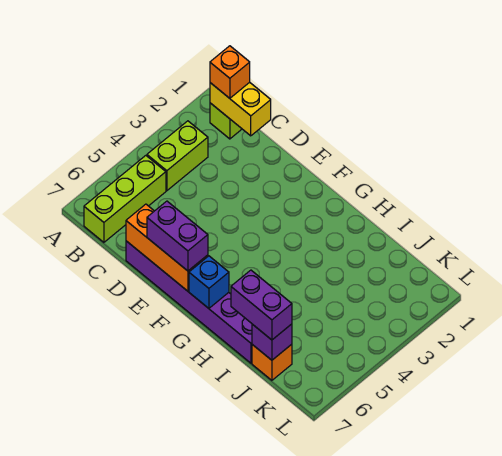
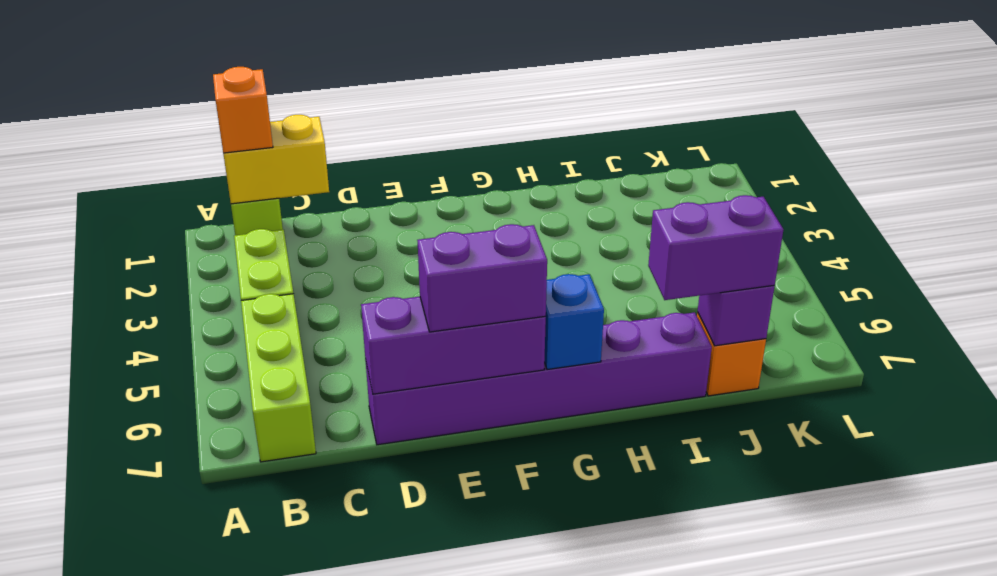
orange 1x3 brick [126,204,208,291] -> purple 1x3 brick [361,297,546,394]

